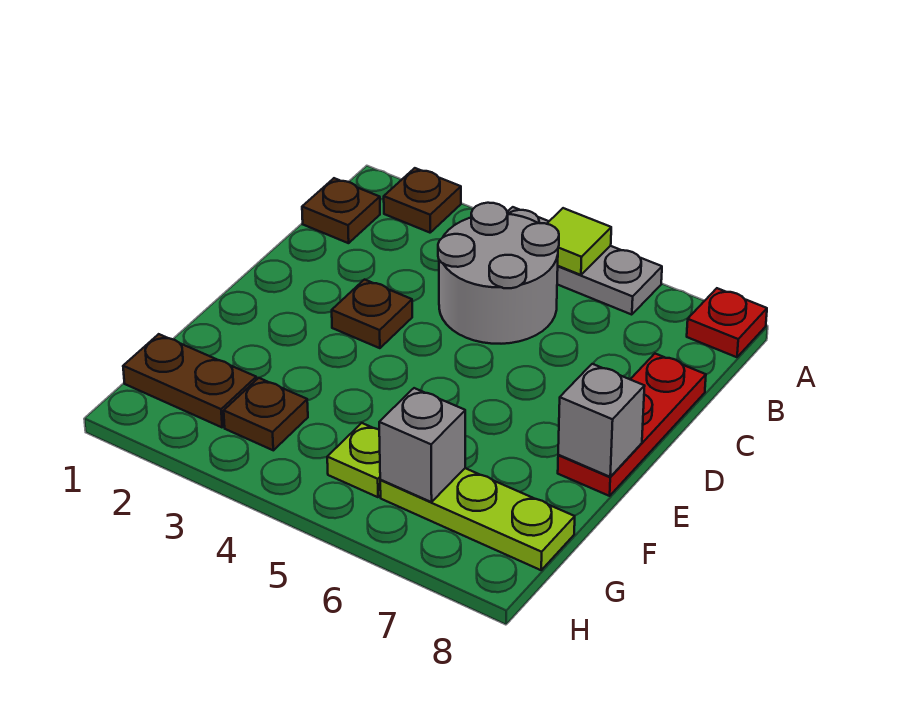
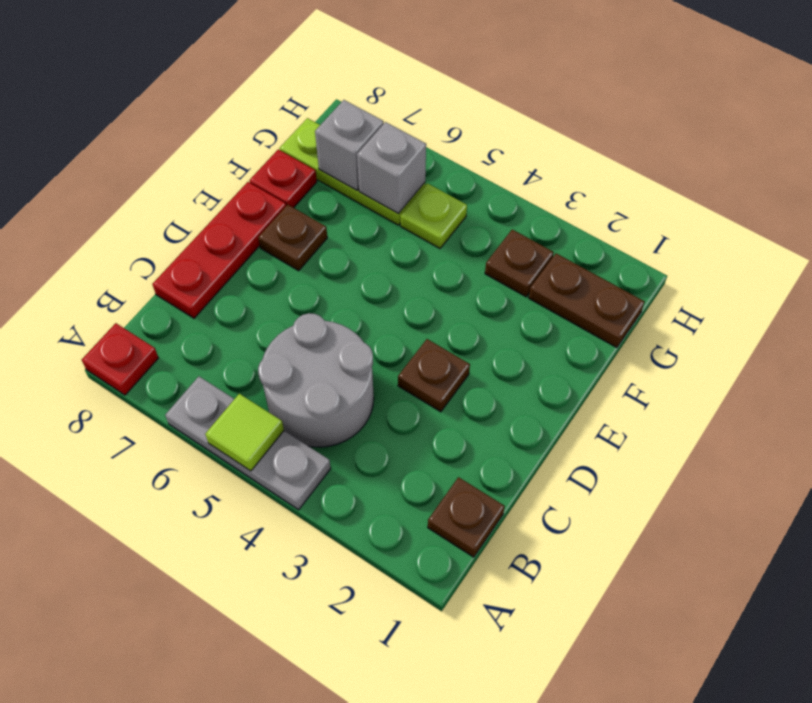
brown 1x1 plate [384,168,461,233] -> brown 1x1 plate moved to [258,205,327,271]
grey 1x1 brick [558,364,645,477] -> grey 1x1 brick moved to [315,100,384,190]
none -> red 1x1 plate [249,149,317,208]

